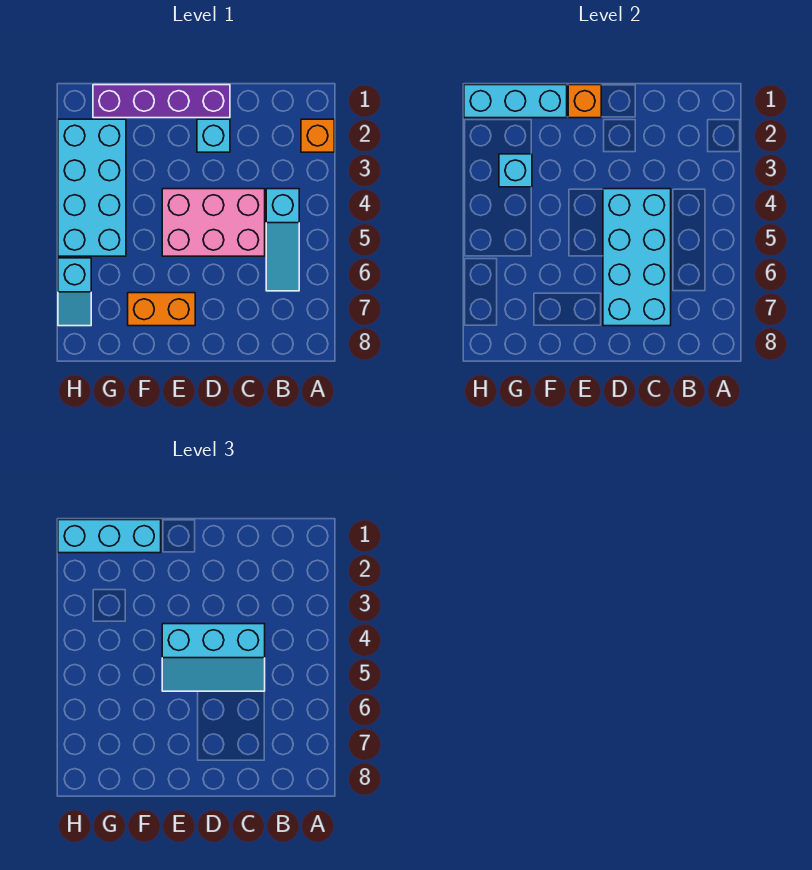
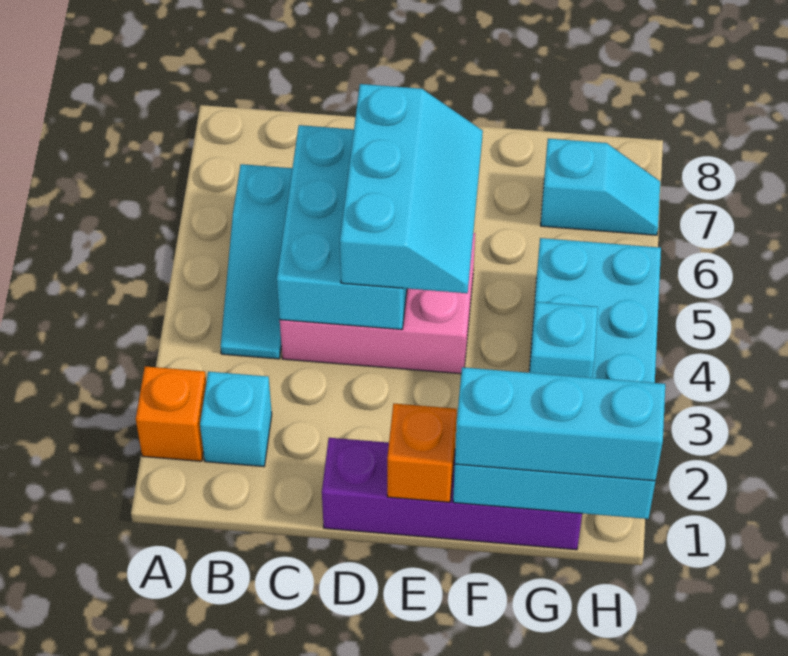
cyan 1x3 slope [266,189,299,291] -> cyan 1x3 slope turned to [221,164,292,359]
cyan 2x4 brick [603,189,671,326] -> cyan 2x3 brick [277,125,407,330]
cyan 2x3 slope [162,624,265,691] -> cyan 2x3 slope turned to [340,84,483,293]
cyan 1x1 brick [197,119,230,152] -> cyan 1x1 brick moved to [200,372,272,467]
orange 1x2 brick [128,293,195,326] -> none
cyan 1x2 slope [58,258,91,326] -> cyan 1x2 slope turned to [541,139,660,235]

